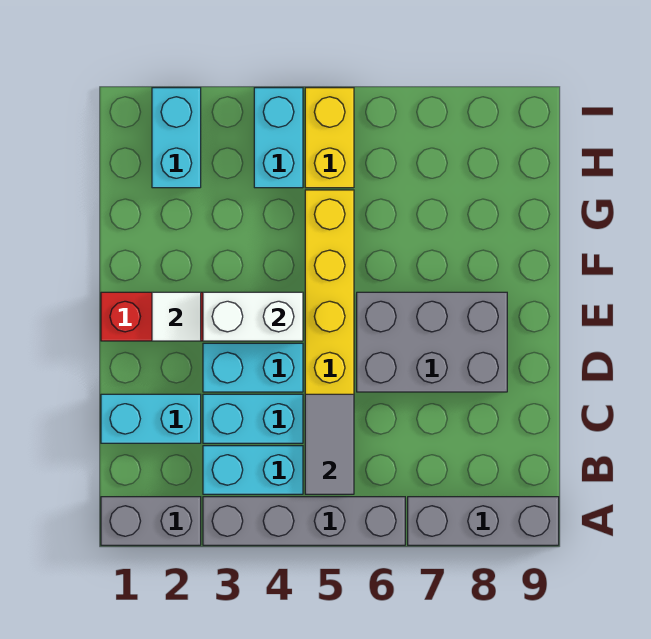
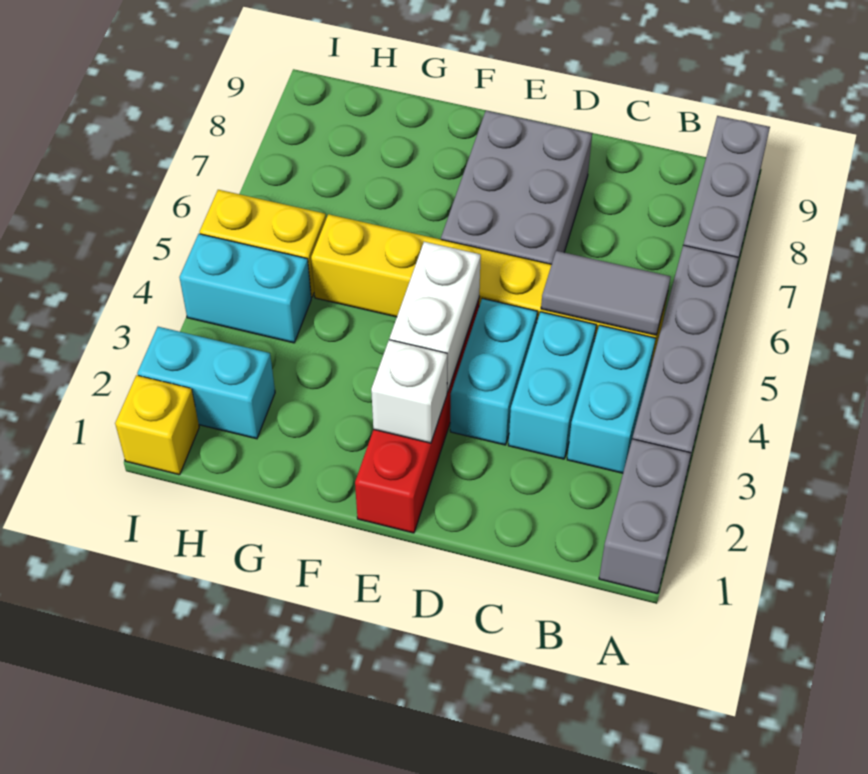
cyan 1x2 brick [101,394,201,443] -> none
white 1x1 tile [152,292,201,341] -> white 1x1 brick [371,340,447,443]
none -> yellow 1x1 brick [115,375,199,475]

